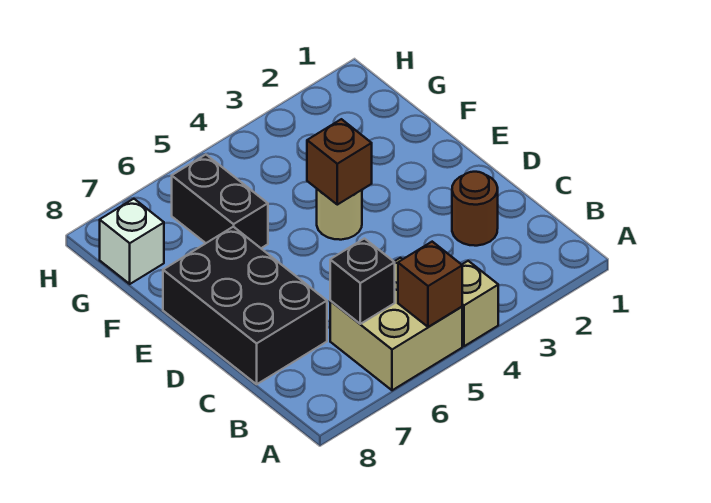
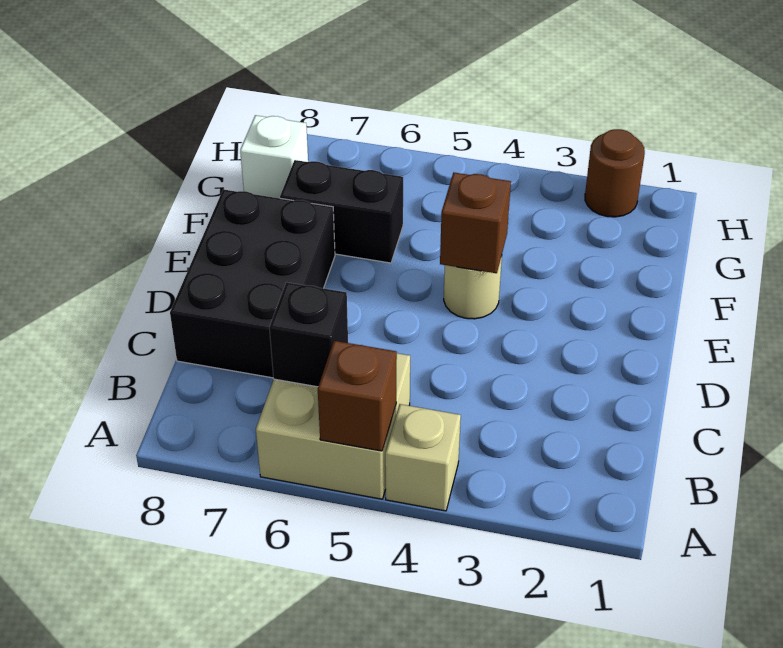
brown 1x1 round brick [452,172,498,246] -> brown 1x1 round brick moved to [585,129,645,217]
black 1x2 brick [172,155,268,248] -> black 1x2 brick turned to [280,160,403,263]

